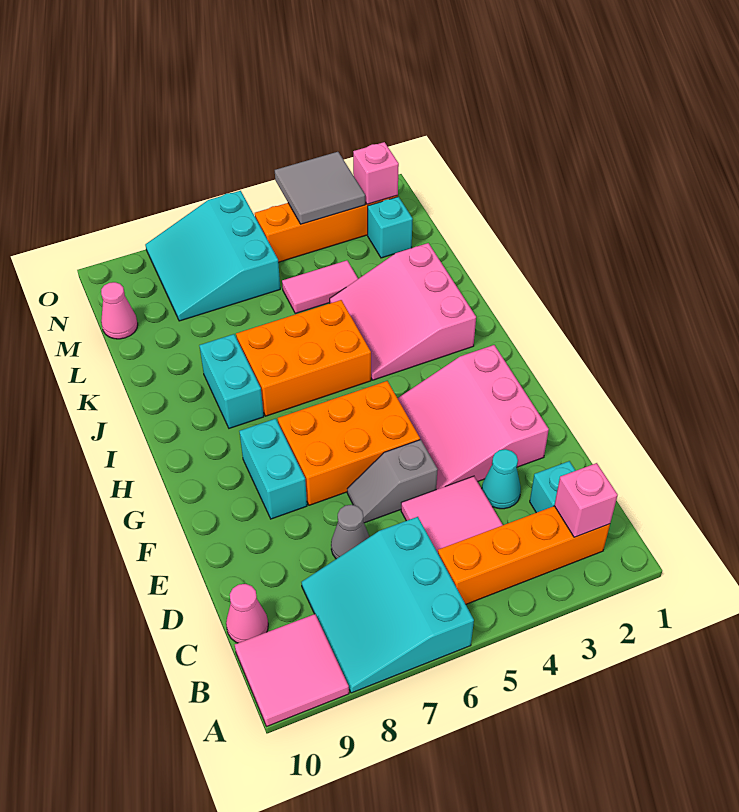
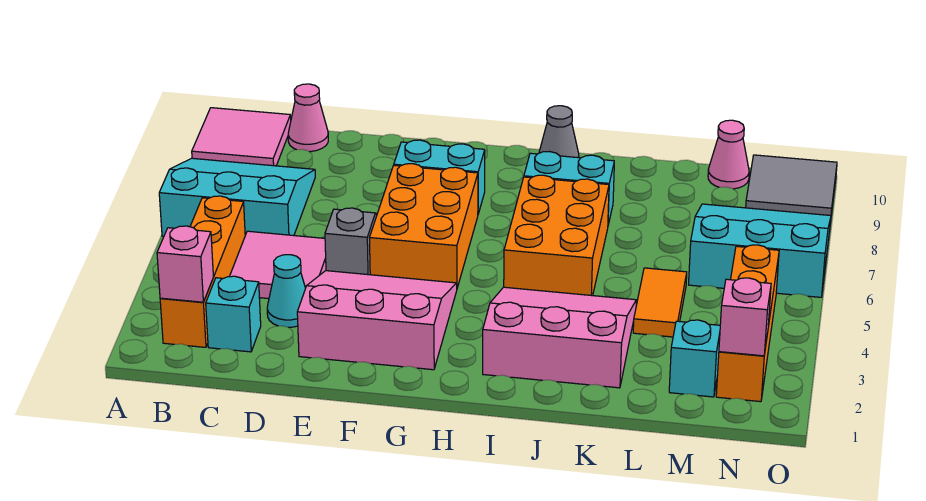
grey 1x1 cone [331,505,369,559] -> grey 1x1 cone moved to [539,106,579,158]
pink 1x2 tile [282,260,358,313] -> orange 1x2 tile [633,268,687,337]
grey 2x2 tile [275,152,365,224] -> grey 2x2 tile moved to [746,155,837,215]

